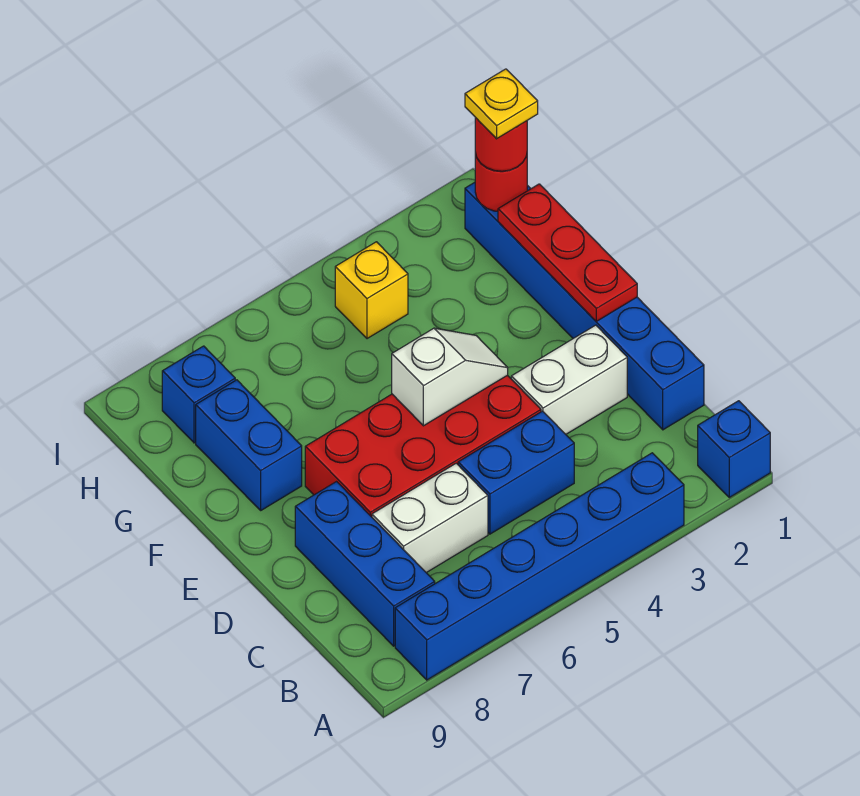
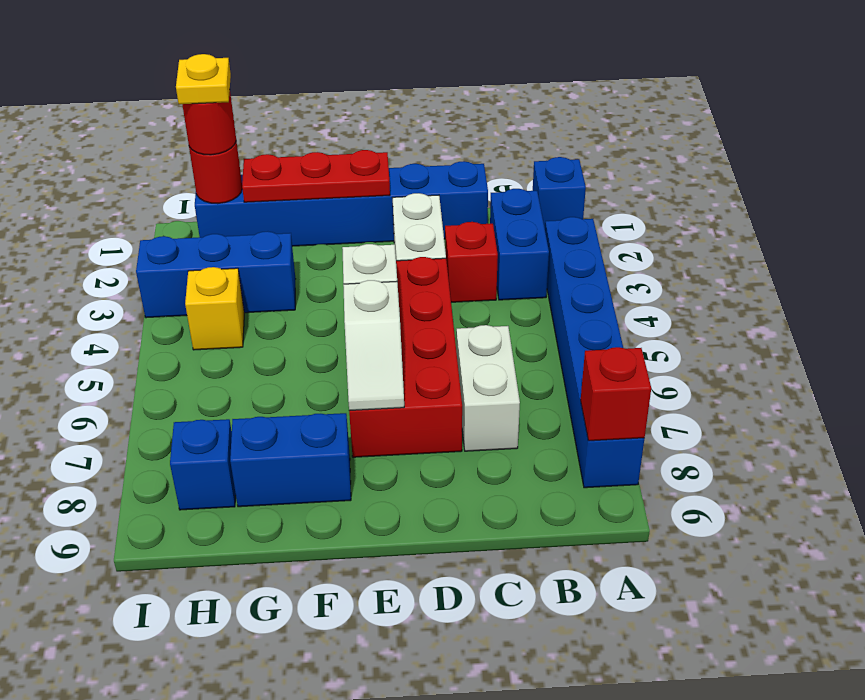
none -> red 1x1 brick [581,347,651,441]
blue 1x3 brick [295,482,435,646] -> blue 1x3 brick moved to [136,232,295,318]
none -> red 1x1 brick [445,222,498,302]
blue 1x2 brick [458,411,574,534] -> blue 1x2 brick moved to [490,189,549,300]
none -> white 1x2 slope [343,280,404,411]

